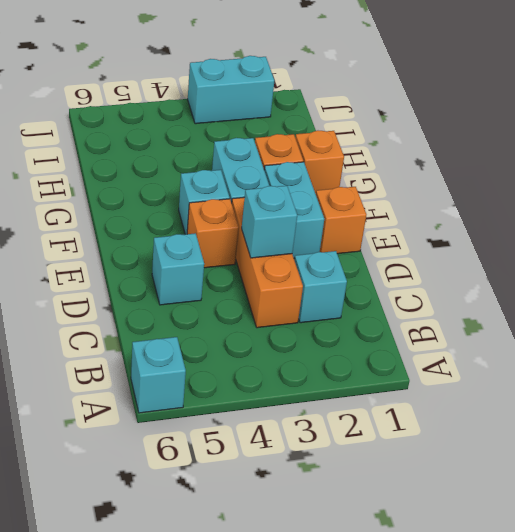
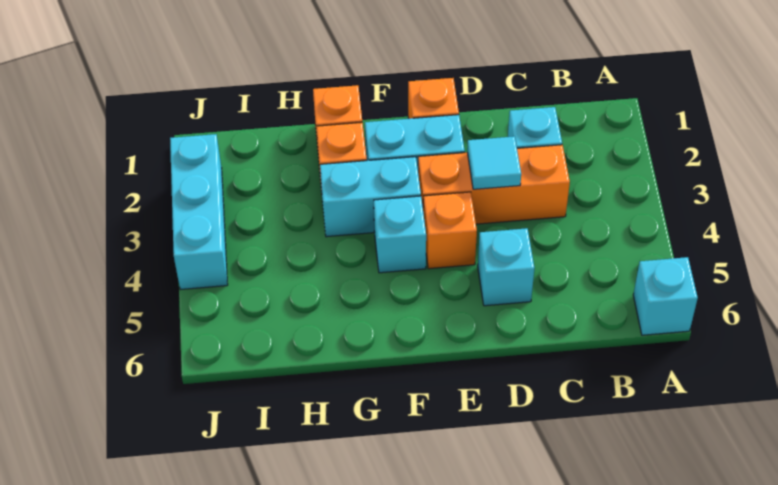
cyan 1x1 brick [242,186,297,258] -> cyan 1x1 tile [467,136,521,189]
cyan 1x2 brick [188,56,274,124] -> cyan 1x3 brick [170,134,228,290]

